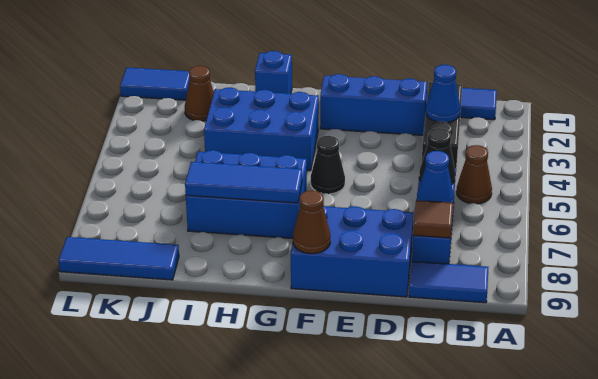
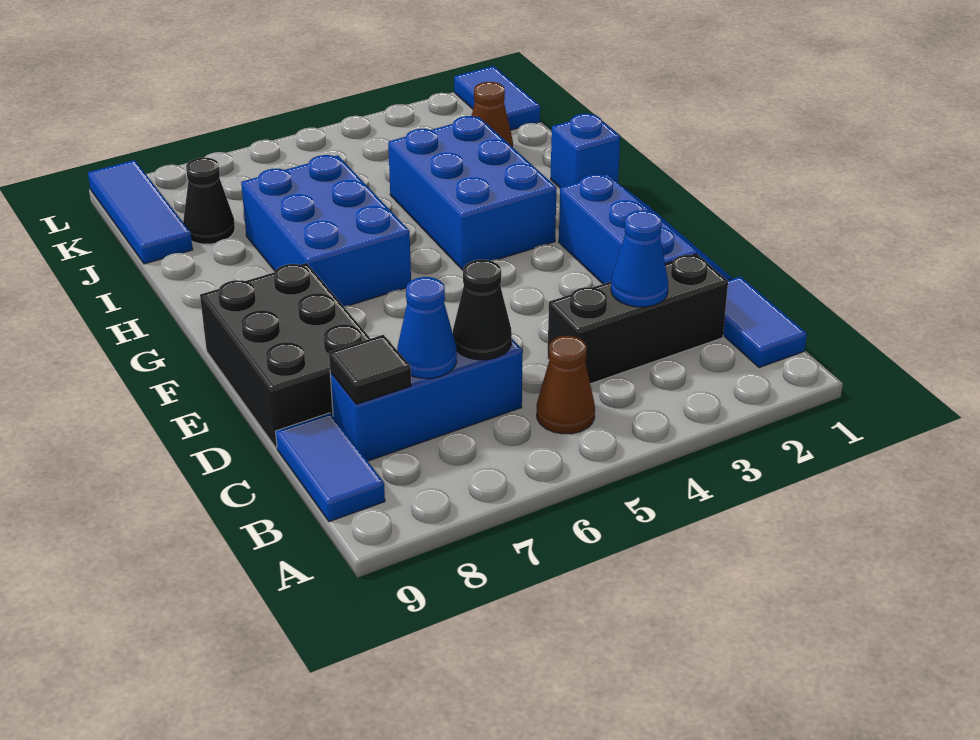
brown 1x1 tile [413,200,453,238] -> black 1x1 tile [329,335,411,404]
blue 2x3 brick [291,206,414,297] -> black 2x3 brick [200,263,371,448]
black 1x1 cone [311,136,345,194] -> black 1x1 cone moved to [183,158,235,244]
brown 1x1 cone [293,190,330,254] -> none
blue 1x3 tile [185,162,302,203] -> none

